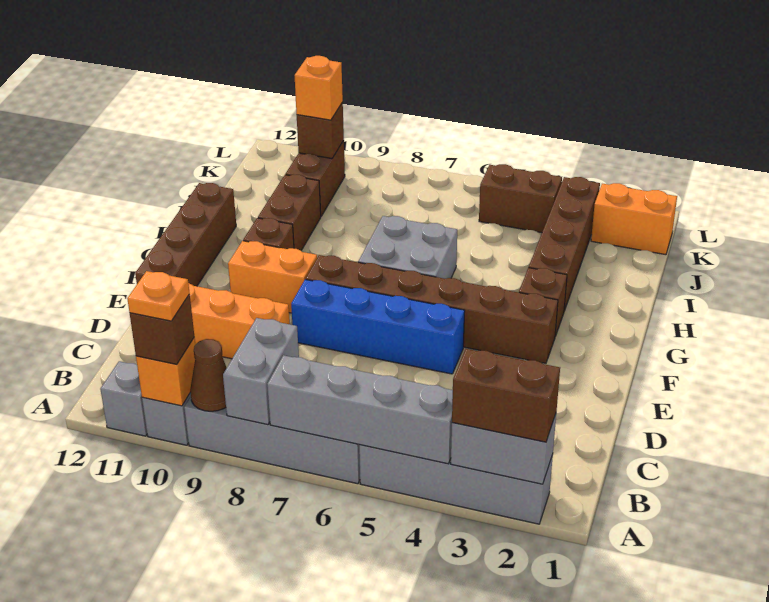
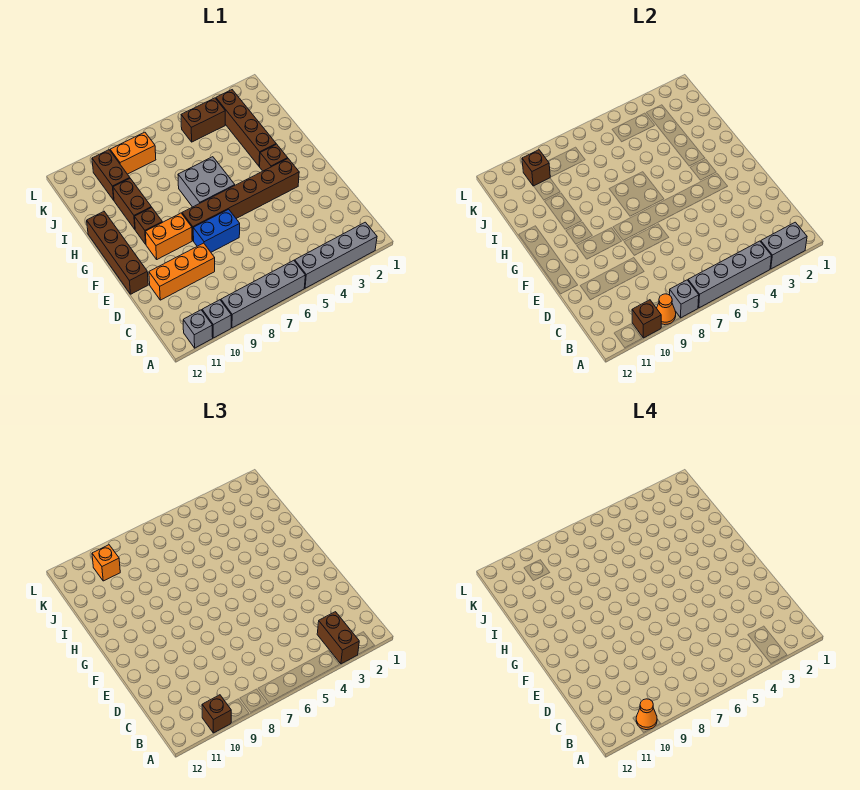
brown 1x2 brick [452,349,560,442] -> brown 1x2 brick turned to [317,612,359,664]
grey 1x2 brick [223,318,299,425] -> grey 1x1 brick [670,280,699,318]
brown 1x1 cone [190,339,227,411] -> orange 1x1 cone [657,294,676,325]
orange 1x1 brick [136,337,195,406] -> brown 1x1 brick [632,300,661,338]
orange 1x1 plate [127,271,190,321] -> orange 1x1 cone [636,699,657,730]
blue 1x4 brick [291,279,465,374] -> blue 1x2 brick [193,209,240,252]
orange 1x2 brick [591,183,677,255] -> orange 1x2 brick moved to [110,132,156,174]

